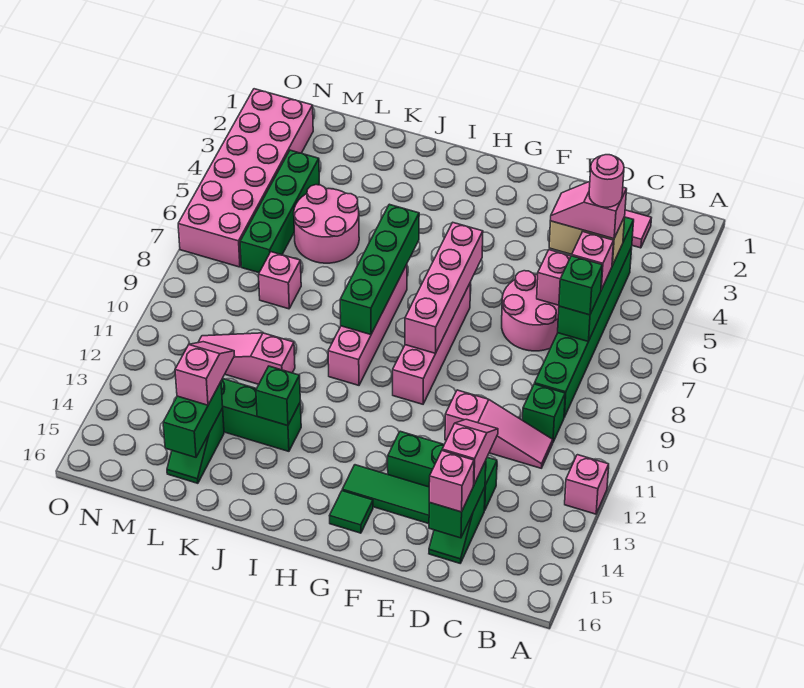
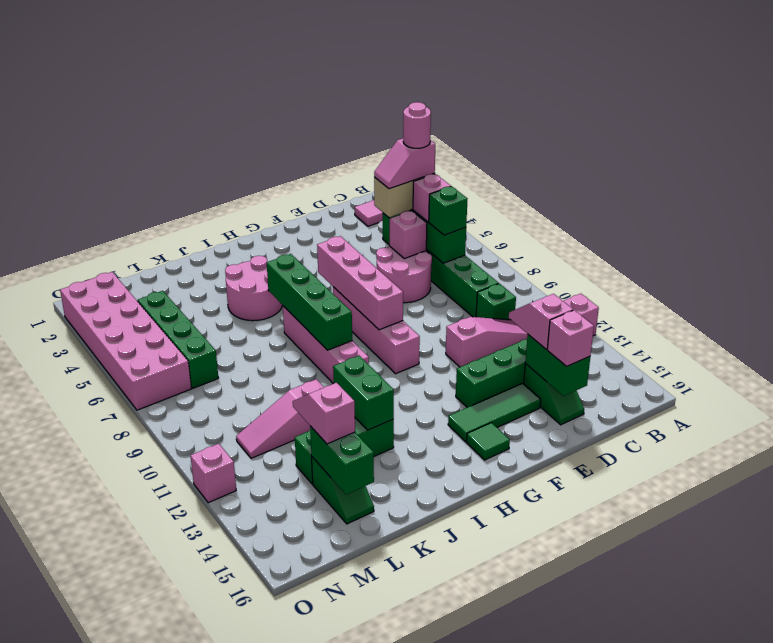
green 1x1 brick [256,366,300,426] -> green 1x2 brick [333,356,394,430]
pink 2x2 round brick [294,185,359,263] -> pink 2x2 round brick moved to [225,256,283,321]
pink 1x1 brick [259,252,301,309] -> pink 1x1 brick moved to [191,444,236,503]

